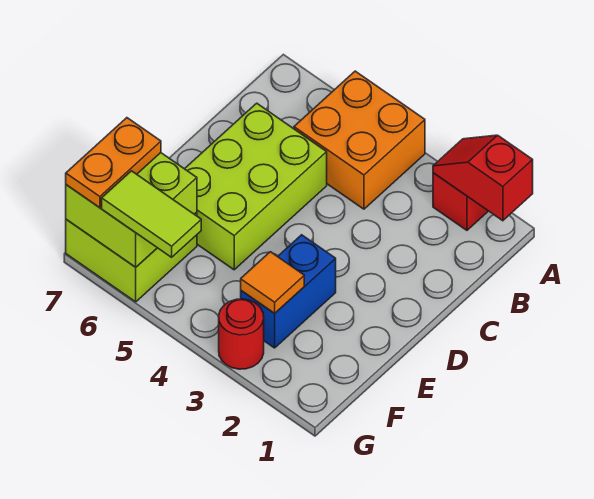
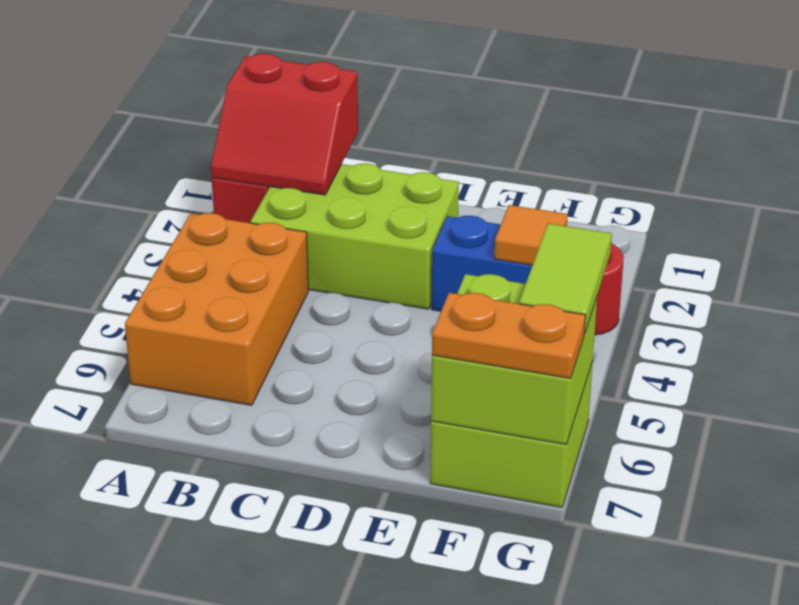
red 1x2 slope [433,135,533,221] -> red 2x2 slope [211,54,358,195]
orange 2x2 brick [294,71,425,209] -> orange 2x3 brick [125,213,309,405]
lime 2x3 brick [185,103,327,270] -> lime 2x3 brick moved to [251,163,459,309]

